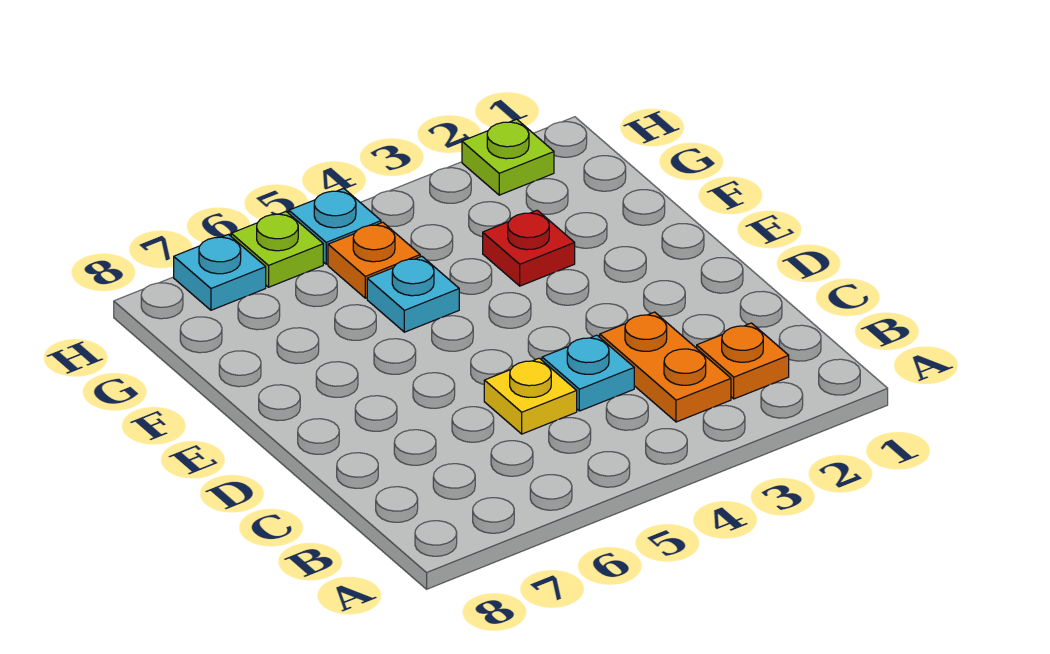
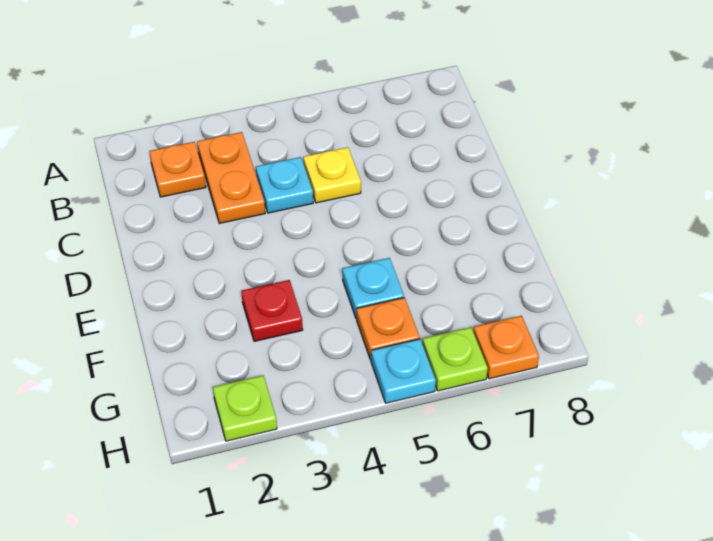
cyan 1x1 plate [174,235,266,310] -> orange 1x1 plate [473,316,539,379]

